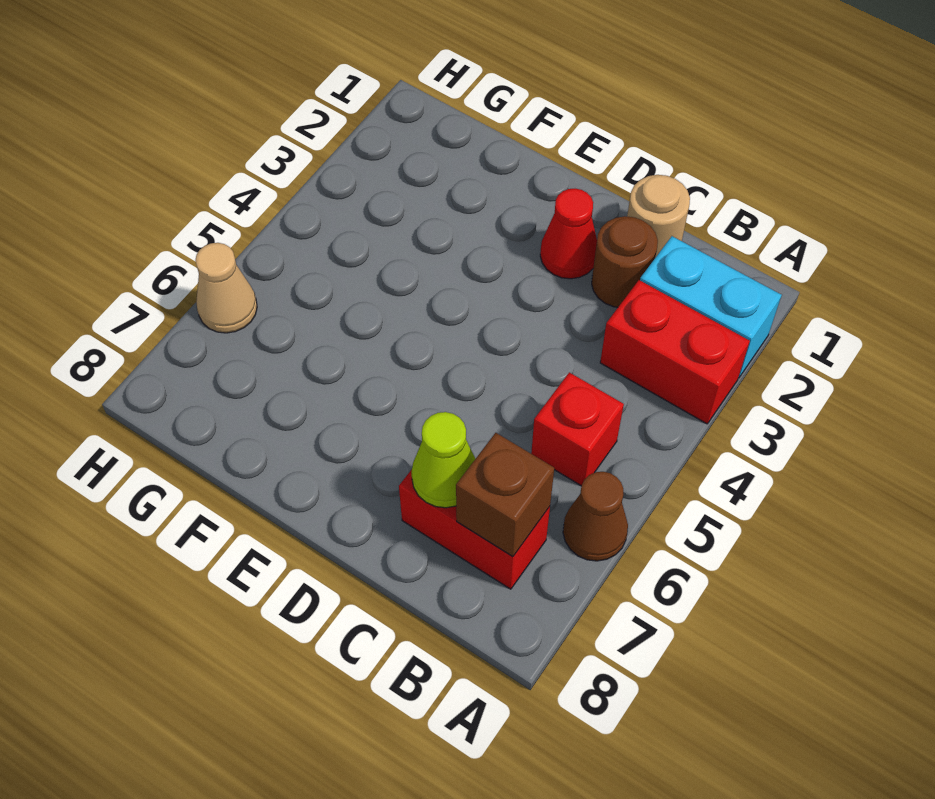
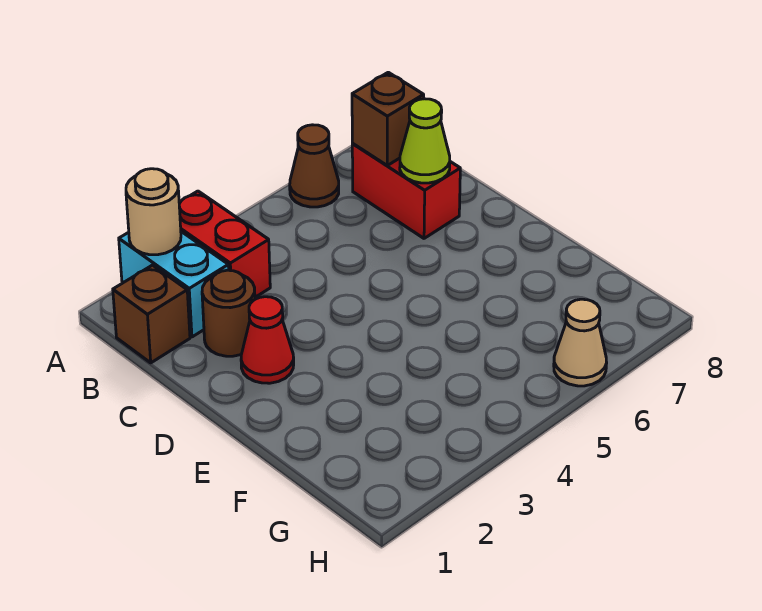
none -> brown 1x1 brick [113,265,190,363]
red 1x1 brick [531,372,624,486] -> none
tan 1x1 round brick [627,175,690,258] -> tan 1x1 round brick moved to [126,169,181,255]

